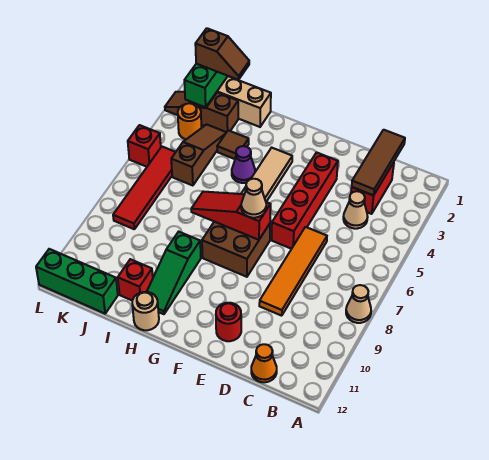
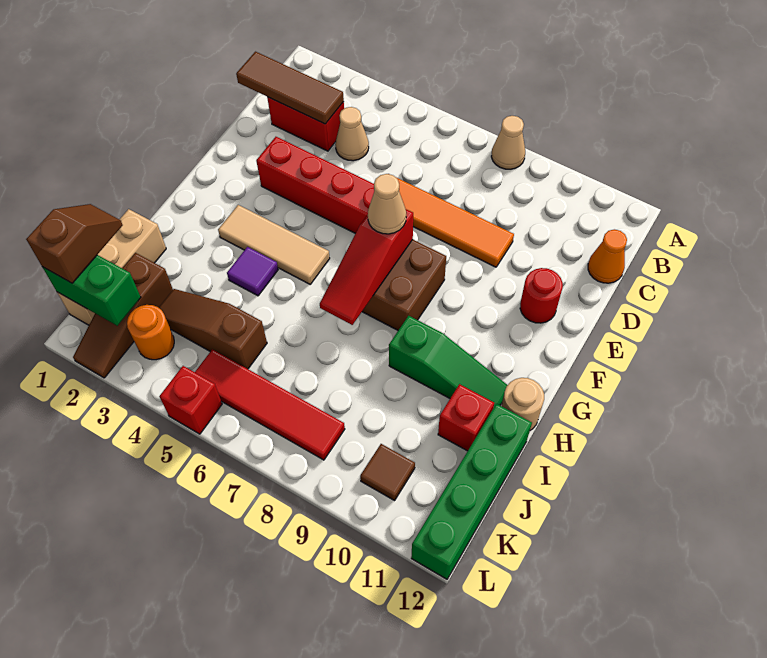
purple 1x1 cone [232,146,255,183] -> purple 1x1 tile [227,247,278,296]
brown 1x1 tile [217,130,249,159] -> brown 1x1 tile moved to [360,444,415,501]
green 1x3 brick [36,249,118,314] -> green 1x4 brick [411,404,532,579]

